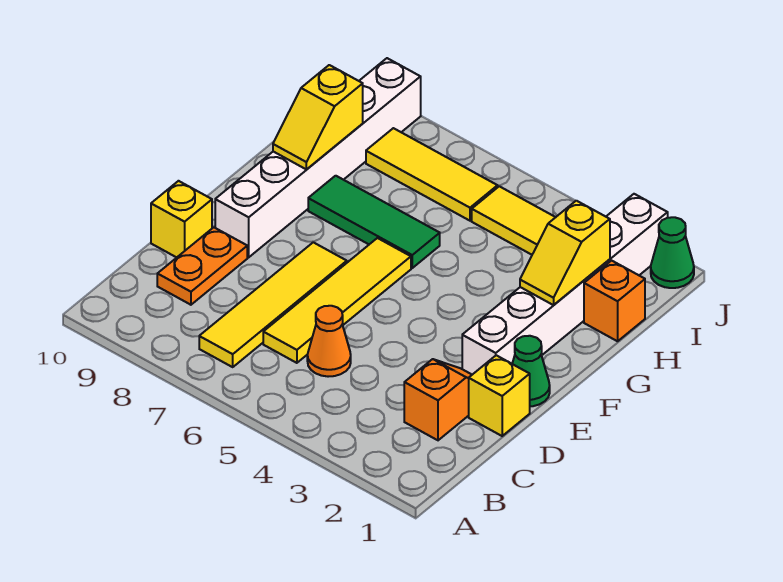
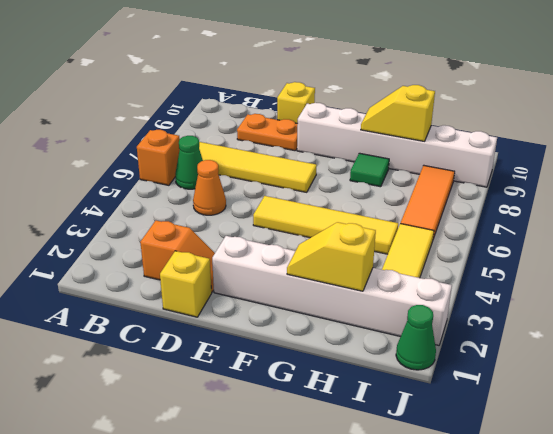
yellow 1x4 tile [263,238,411,363] -> yellow 1x4 tile moved to [253,196,398,254]
green 1x1 cone [512,336,550,406] -> green 1x1 cone moved to [175,136,203,189]
green 1x3 tile [308,176,440,268] -> green 1x1 tile [350,153,389,187]
orange 1x1 brick [584,261,645,341] -> orange 1x1 brick moved to [137,130,180,185]
yellow 1x3 tile [366,128,498,221] -> orange 1x3 tile [400,166,455,239]

